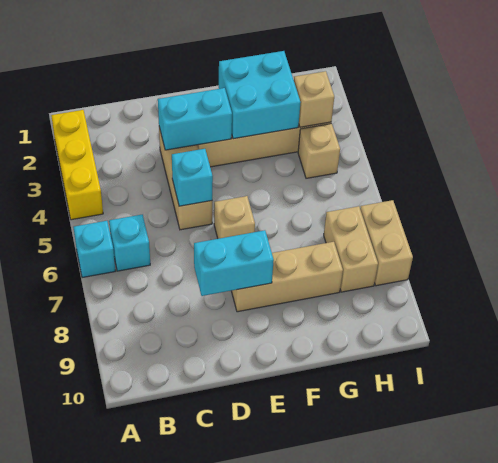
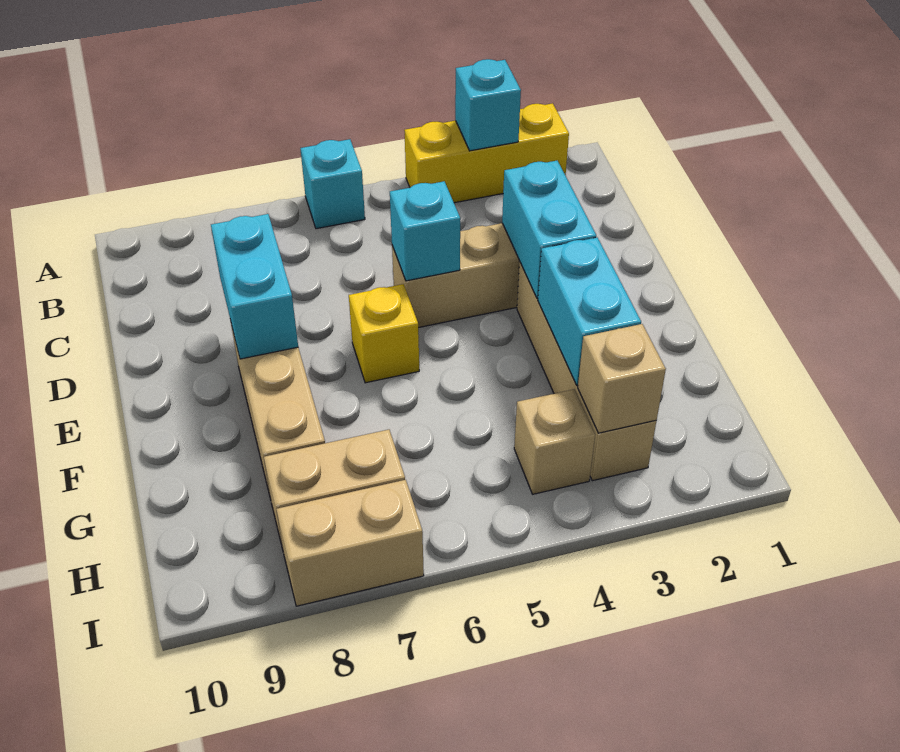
cyan 1x1 brick [109,215,150,271] -> cyan 1x1 brick moved to [455,59,521,151]
tan 1x1 brick [214,196,255,239] -> yellow 1x1 brick [349,284,419,383]
cyan 2x2 brick [219,51,301,139] -> cyan 1x2 brick [538,237,641,386]

